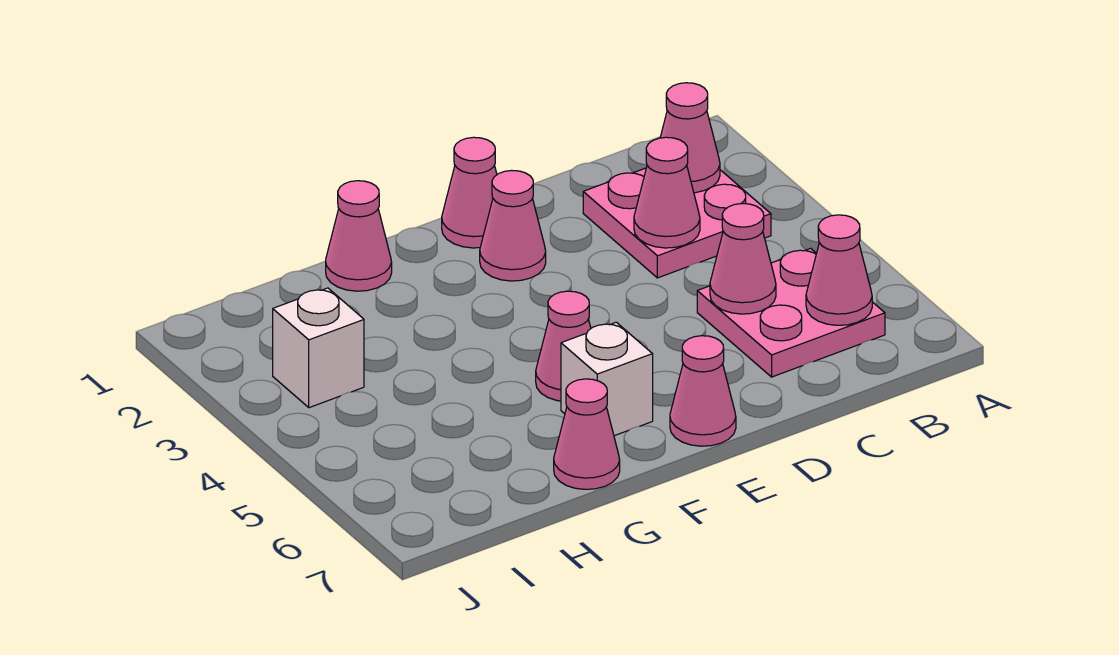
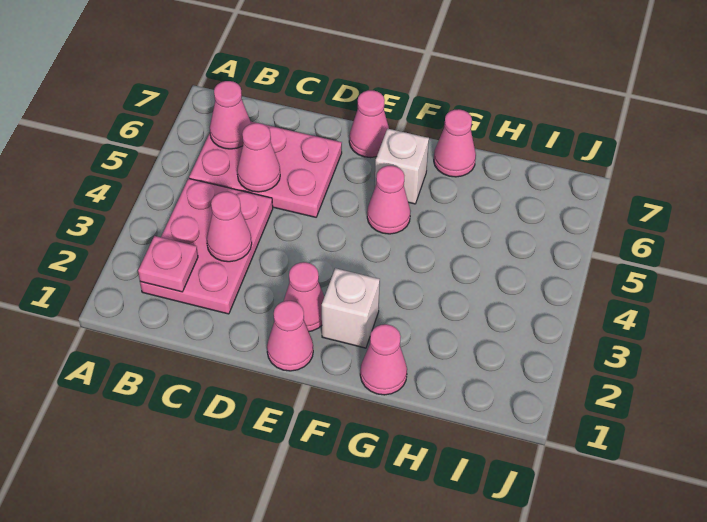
pink 2x2 plate [583,168,771,278] -> pink 2x3 plate [140,178,273,314]
pink 1x1 cone [660,83,720,193] -> pink 1x1 plate [138,236,198,292]
pink 2x2 plate [697,248,885,377] -> pink 2x3 plate [189,122,342,217]
white 1x1 brick [273,288,364,408] -> white 1x1 brick moved to [322,268,380,348]

